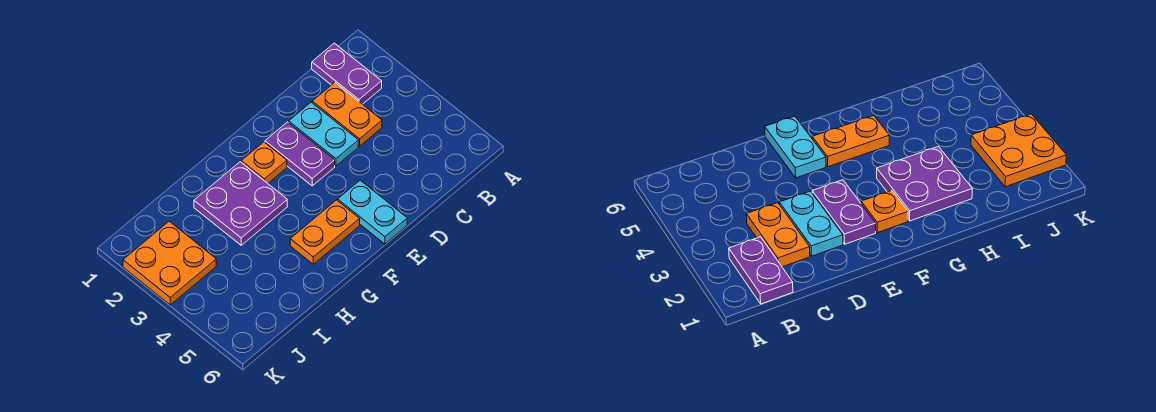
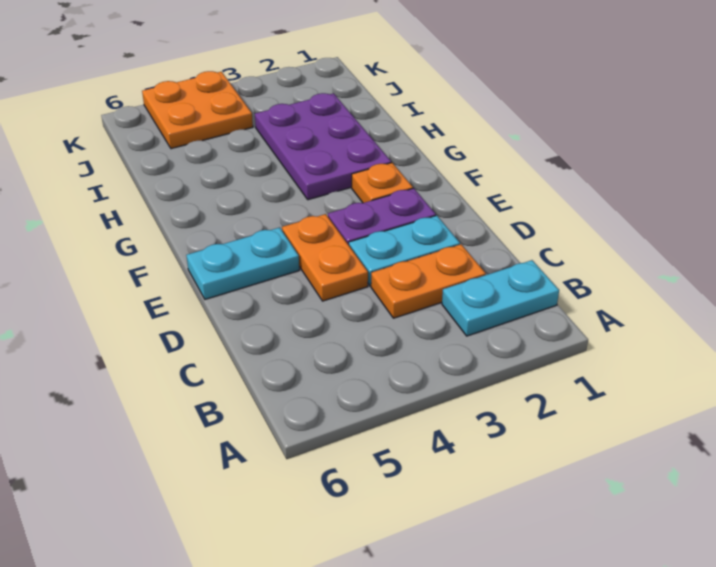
purple 1x2 plate [312,43,382,104] -> cyan 1x2 plate [442,260,559,336]
orange 1x2 plate [290,200,360,264] -> orange 1x2 plate moved to [282,214,368,301]
purple 2x2 plate [194,162,287,245] -> purple 2x3 plate [255,93,391,200]
orange 2x2 plate [123,221,216,305] -> orange 2x2 plate moved to [142,71,253,149]

